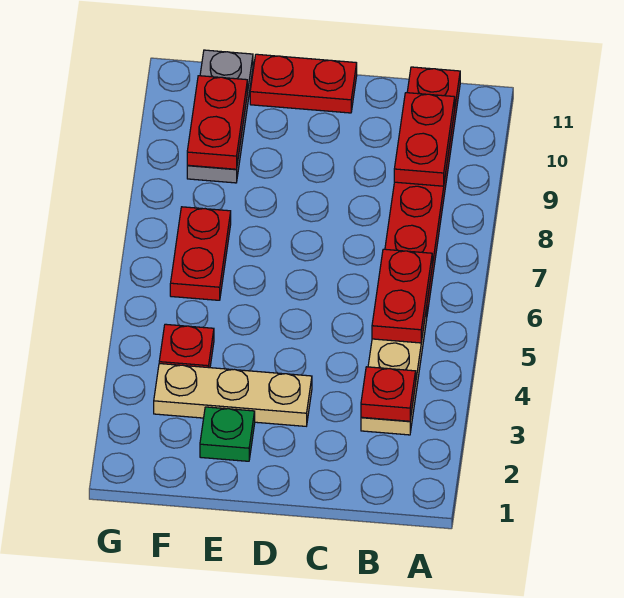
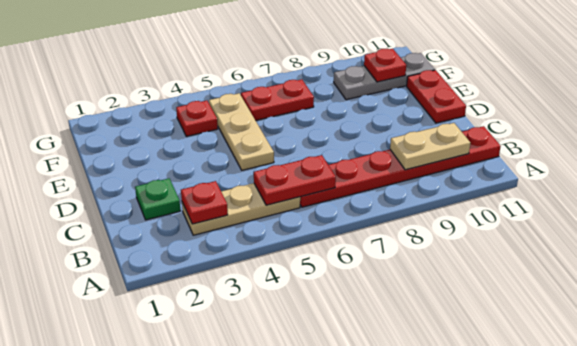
red 1x2 plate [394,93,455,186] -> tan 1x2 plate [390,123,470,170]
tan 1x3 plate [154,364,312,426] -> tan 1x3 plate moved to [209,93,274,170]
green 1x1 plate [200,407,255,461] -> green 1x1 plate moved to [135,178,180,220]
red 1x2 plate [187,76,247,169] -> red 1x1 plate [364,49,406,82]

